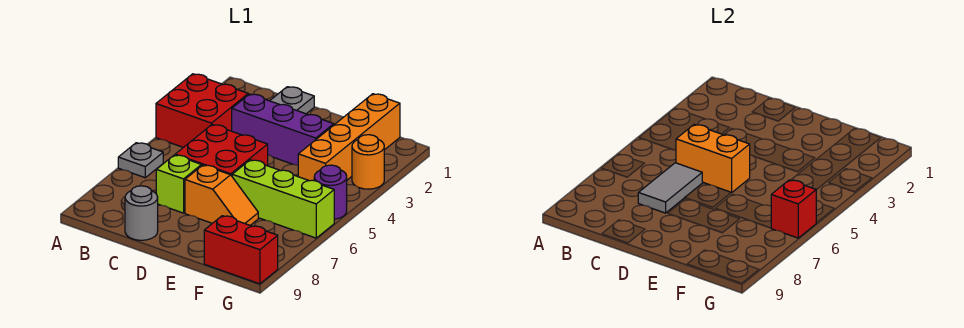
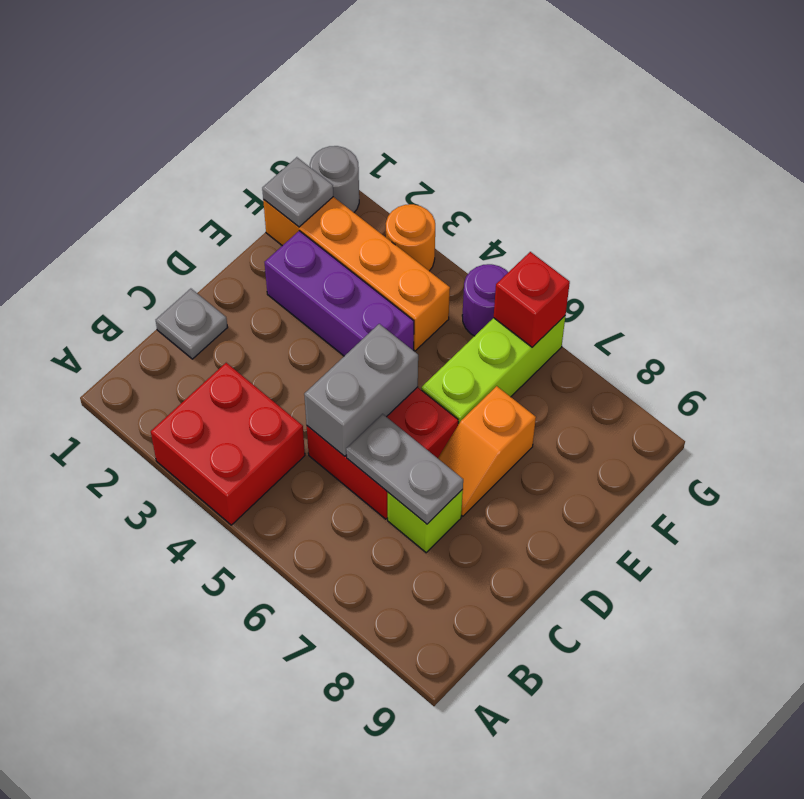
grey 1x1 plate [118,143,163,178] -> grey 1x1 plate moved to [262,157,333,227]
purple 1x3 brick [232,94,334,165] -> purple 1x3 brick turned to [265,231,414,356]
orange 1x2 brick [676,125,750,193] -> grey 1x2 brick [304,324,418,456]
grey 1x2 tile [638,163,702,213] -> grey 1x2 plate [346,414,463,524]
grey 1x1 round brick [125,186,158,240] -> grey 1x1 round brick moved to [310,146,359,212]
orange 1x2 slope [185,165,258,225] -> orange 1x2 slope turned to [438,386,536,516]
red 1x2 brick [204,216,278,284] -> none

